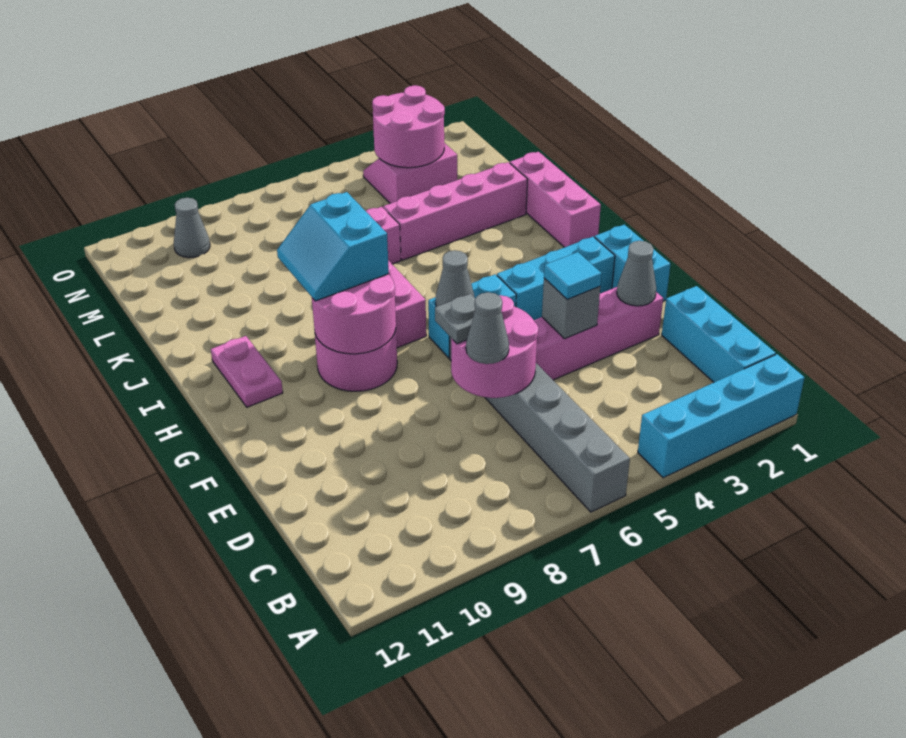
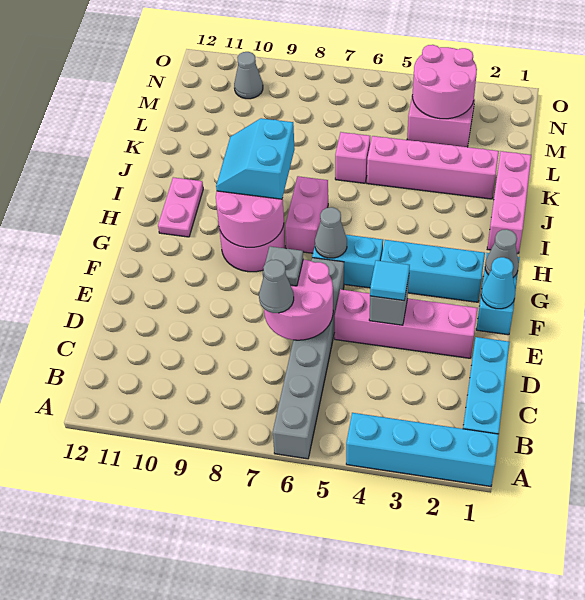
grey 1x1 cone [617,241,656,306] -> grey 1x1 cone moved to [485,229,519,277]
none -> cyan 1x1 cone [481,257,515,309]

